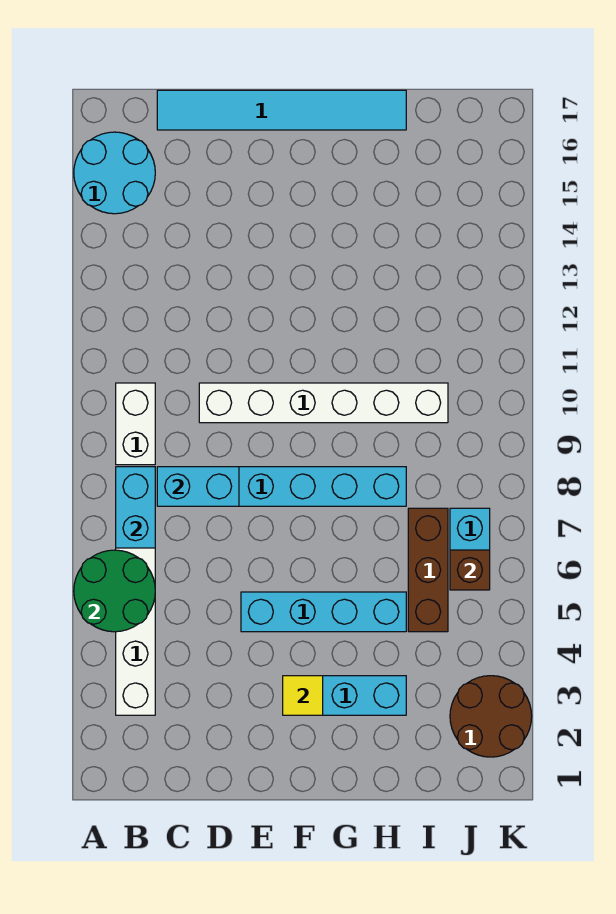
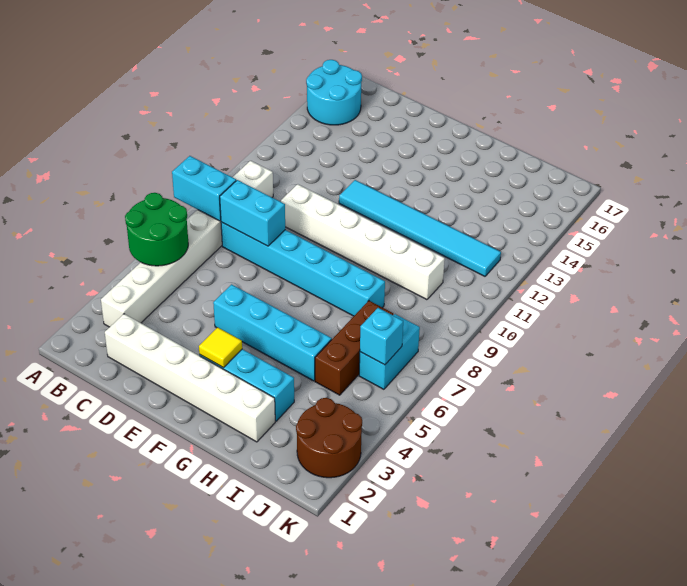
cyan 1x2 brick [116,467,155,548] -> cyan 1x2 brick turned to [172,156,236,221]
none -> white 1x6 brick [105,314,275,442]
cyan 1x6 tile [157,90,406,130] -> cyan 1x6 tile moved to [339,180,501,276]
brown 1x1 brick [450,550,490,590] -> cyan 1x1 brick [360,308,403,365]

